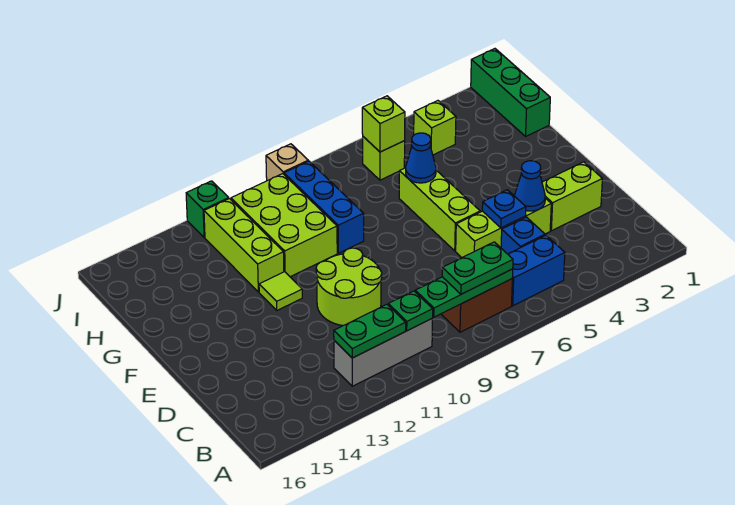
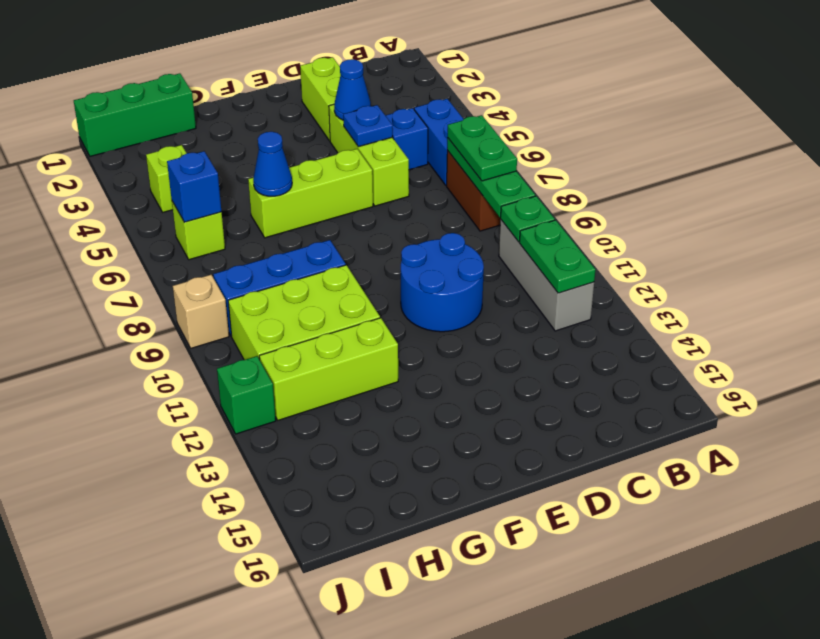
lime 2x2 round brick [316,248,382,326] -> blue 2x2 round brick [401,233,484,332]
lime 1x1 tile [259,272,302,310] -> none
lime 1x1 brick [362,96,405,152] -> blue 1x1 brick [167,151,222,222]

